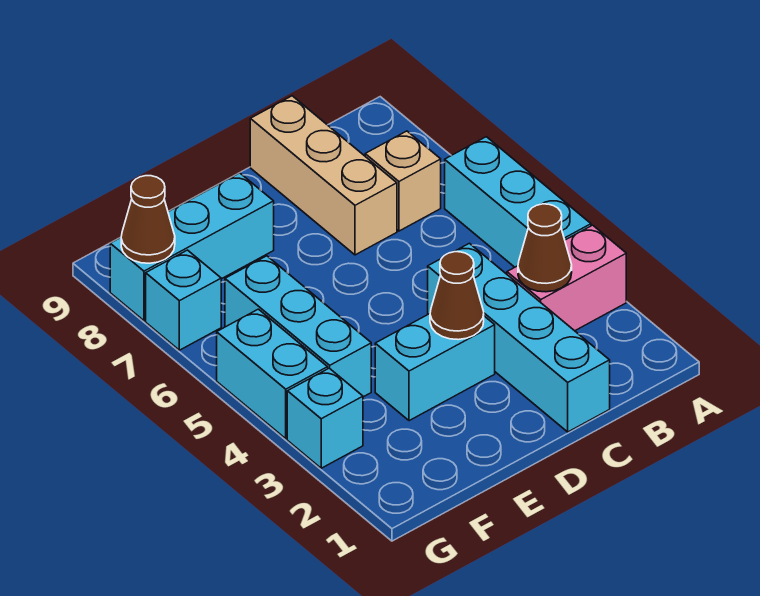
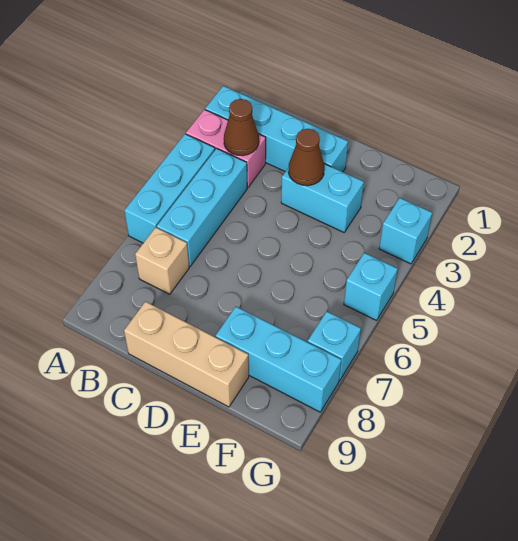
cyan 1x4 brick [428,243,610,432] -> cyan 1x4 brick turned to [205,86,348,172]
tan 1x3 brick [250,96,397,255] -> tan 1x3 brick turned to [124,302,249,407]
cyan 1x3 brick [225,256,371,397] -> cyan 1x3 brick moved to [157,148,247,266]
cyan 1x2 brick [217,309,328,439] -> cyan 1x1 brick [344,253,398,320]
brown 1x1 cone [121,176,175,263] -> none

